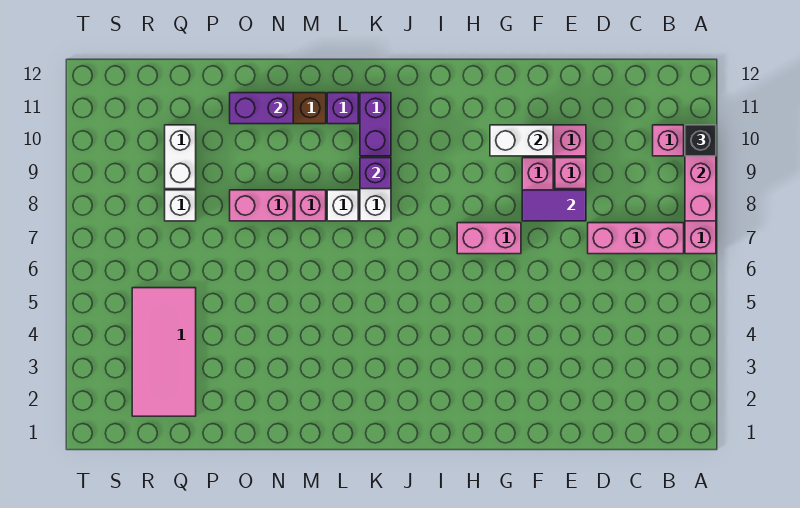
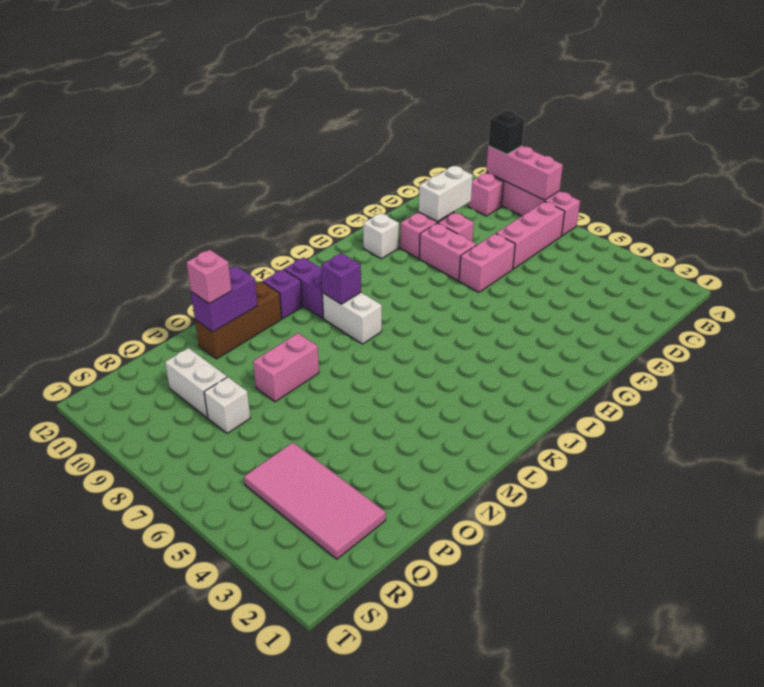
purple 1x2 tile [522,190,586,221] -> none
white 1x2 brick [490,125,553,156] -> white 1x2 brick moved to [419,166,473,222]
pink 1x2 brick [457,223,521,254] -> pink 1x2 brick moved to [459,233,515,292]
white 1x1 brick [327,190,358,221] -> white 1x1 brick moved to [363,213,399,259]
pink 1x1 brick [295,190,326,221] -> pink 1x1 brick moved to [187,250,232,304]

